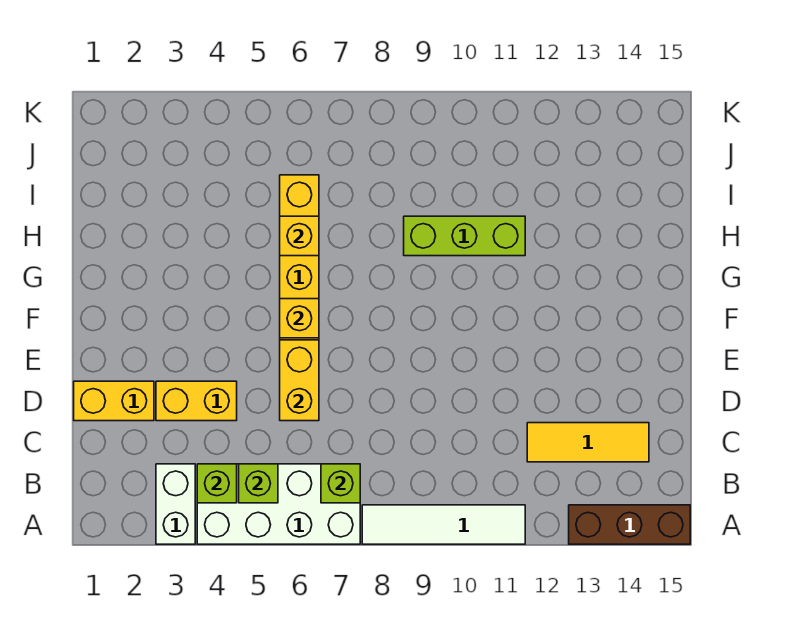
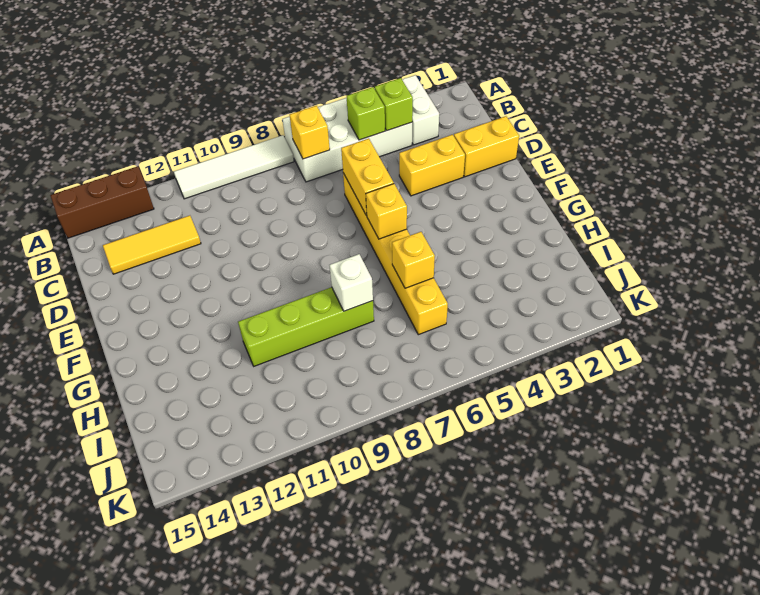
lime 1x1 brick [321,464,360,503] -> yellow 1x1 brick [290,106,330,159]
none -> white 1x1 brick [329,254,373,311]
lime 1x3 brick [404,216,525,256] -> lime 1x4 brick [238,287,374,366]

